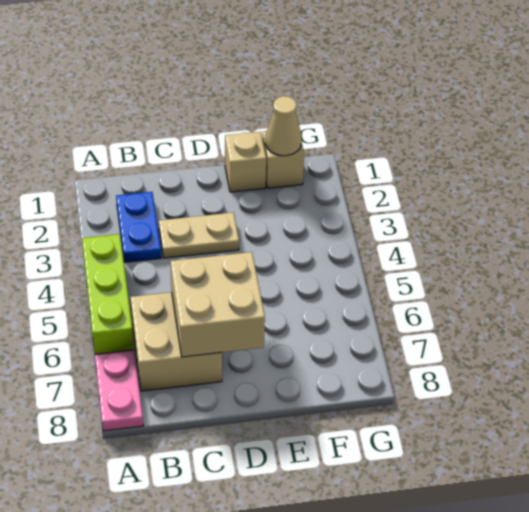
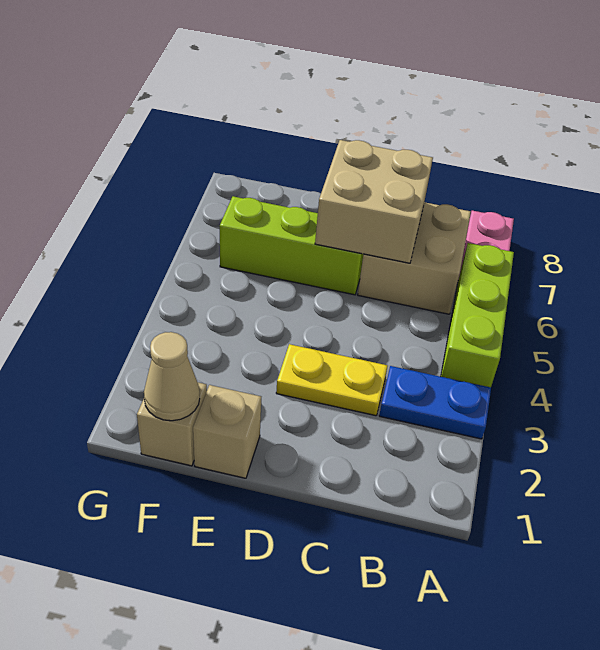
blue 1x2 plate [116,192,161,262] -> blue 1x2 plate turned to [379,366,491,439]
tan 1x2 plate [159,213,239,258] -> yellow 1x2 plate [276,344,387,416]
none -> lime 1x3 brick [220,196,363,295]

